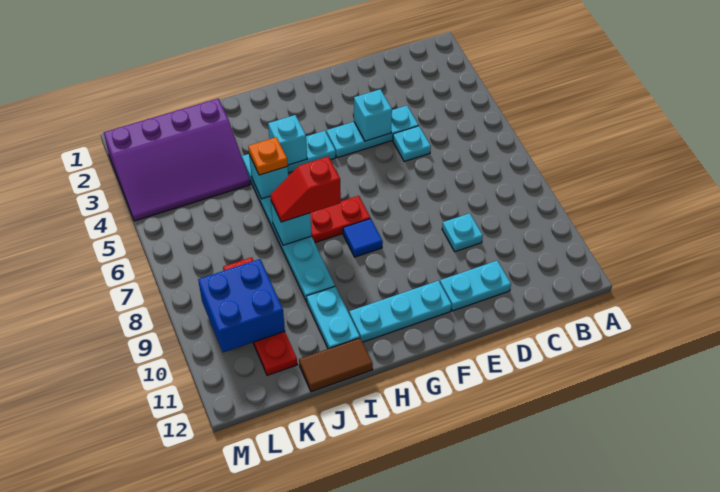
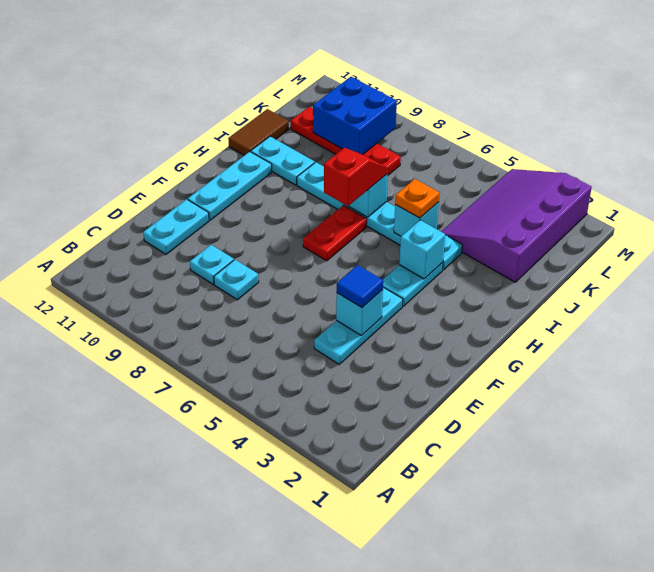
cyan 1x1 plate [393,126,431,162] -> cyan 1x1 plate moved to [214,260,259,300]
blue 1x1 tile [343,218,383,257] -> blue 1x1 tile moved to [337,265,383,308]

